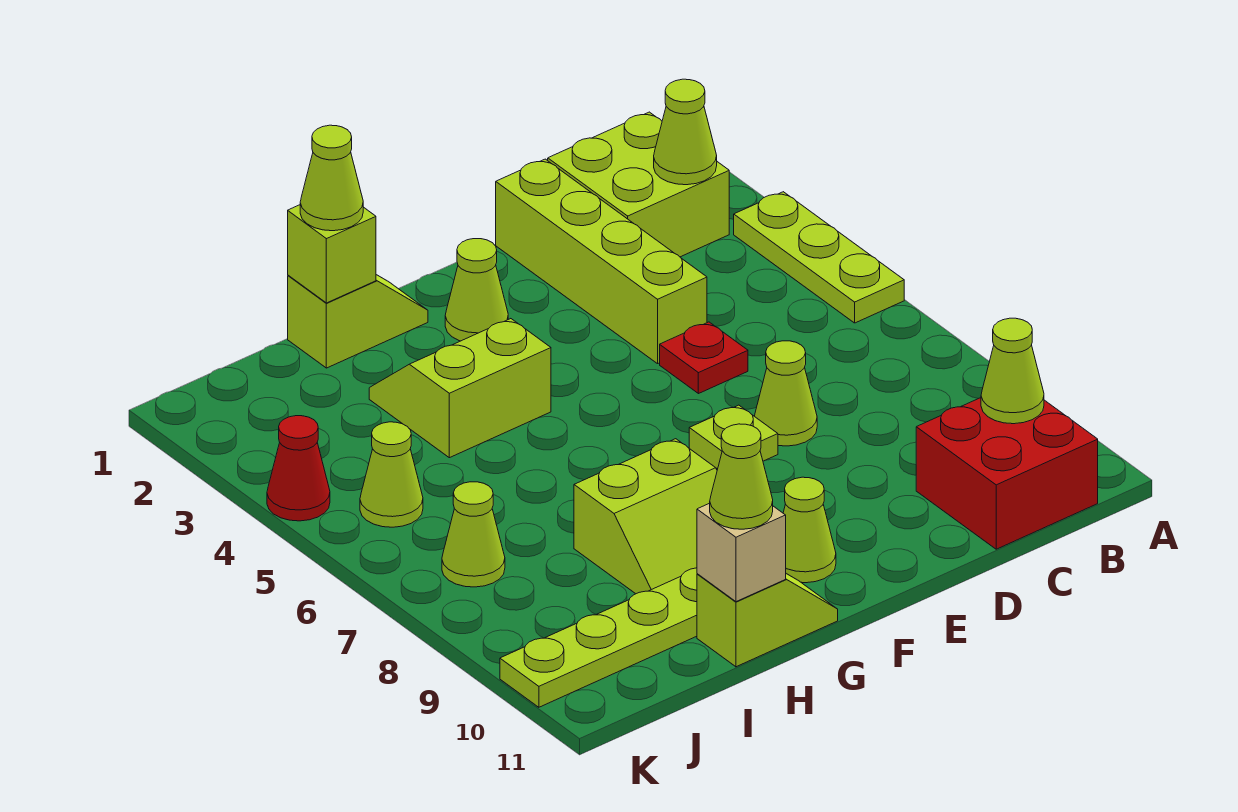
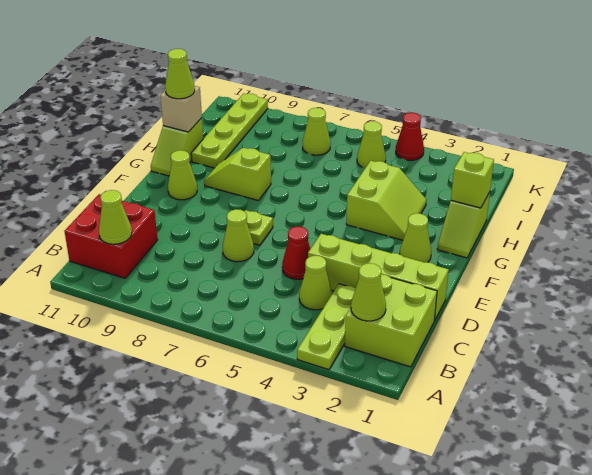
lime 1x3 plate [734,192,904,323] -> lime 1x3 plate turned to [297,284,356,370]
red 1x1 plate [660,322,748,394] -> red 1x1 cone [282,226,310,279]
lime 2x2 slope [574,439,717,594] -> lime 1x2 slope [204,148,271,201]
lime 1x1 cone [300,125,363,231] -> lime 1x1 cone moved to [299,256,332,310]

